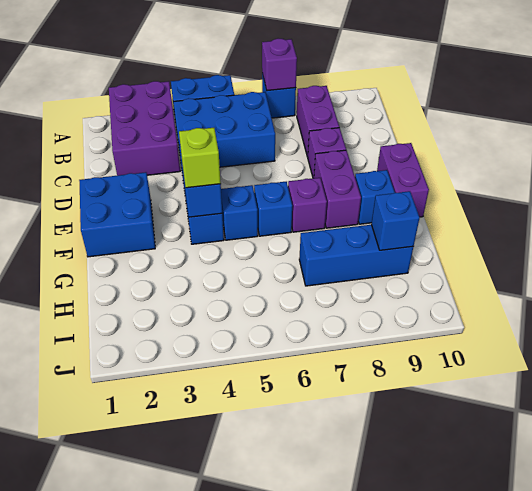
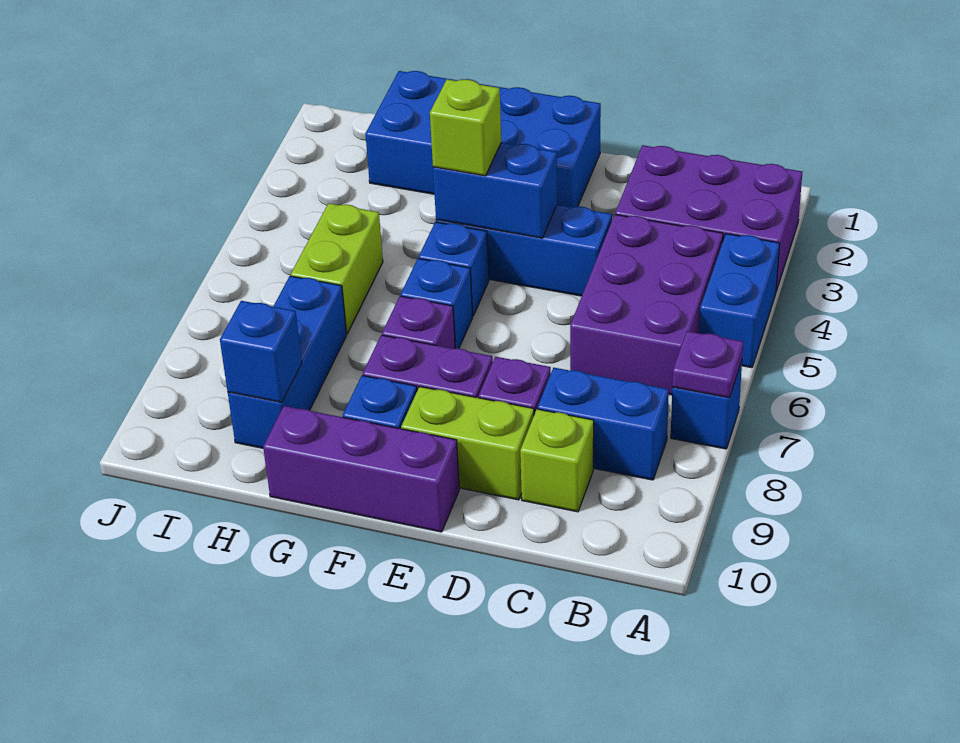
purple 1x1 brick [262,39,297,91] -> purple 1x1 plate [672,331,743,398]
blue 2x3 brick [173,92,275,167] -> purple 2x3 brick [570,215,723,395]
purple 1x2 brick [297,86,339,157] -> blue 1x2 brick [538,368,669,480]
none -> lime 1x1 brick [520,409,594,512]
none -> lime 1x2 brick [401,387,534,500]
blue 2x2 brick [79,172,155,257] -> blue 2x4 brick [365,71,601,207]
purple 1x2 brick [377,143,429,217] -> purple 1x3 brick [263,406,459,532]
none -> lime 1x2 brick [291,203,383,334]

